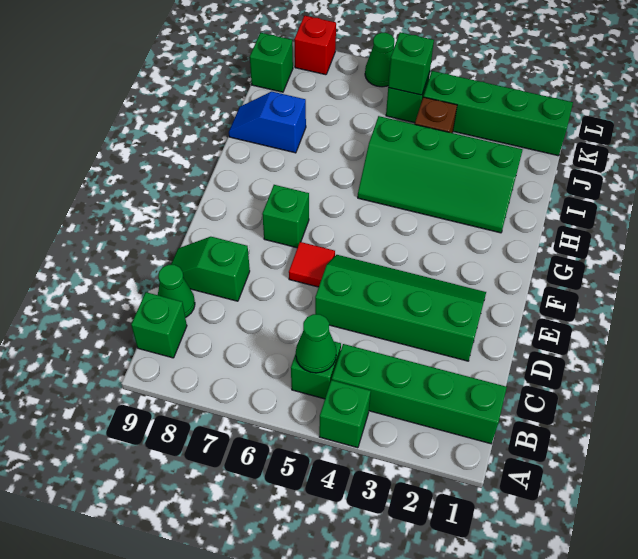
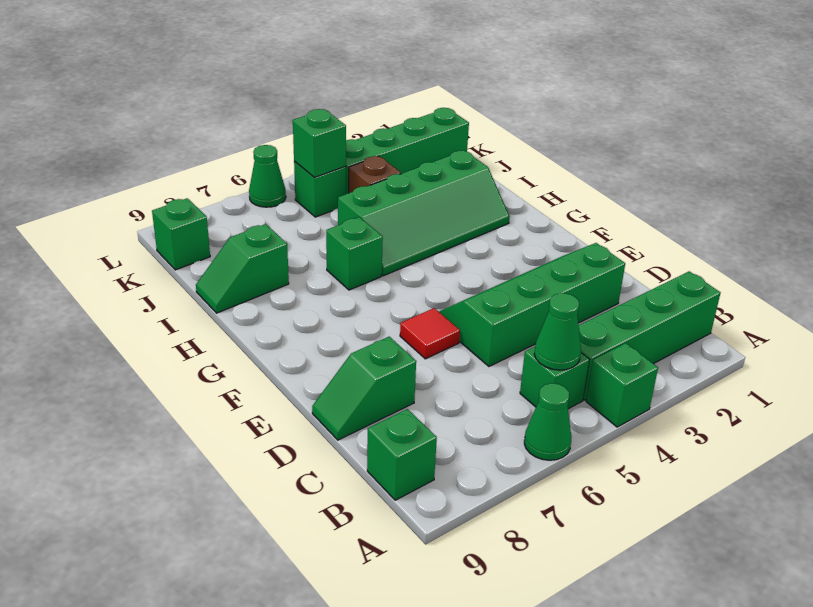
green 1x1 cone [158,265,195,318] -> green 1x1 cone moved to [524,383,571,460]
green 1x1 brick [262,185,309,248] -> green 1x1 brick moved to [326,217,383,290]
blue 1x2 slope [229,92,306,153] -> green 1x2 slope [196,224,289,313]
red 1x1 brick [294,16,336,75] -> none

